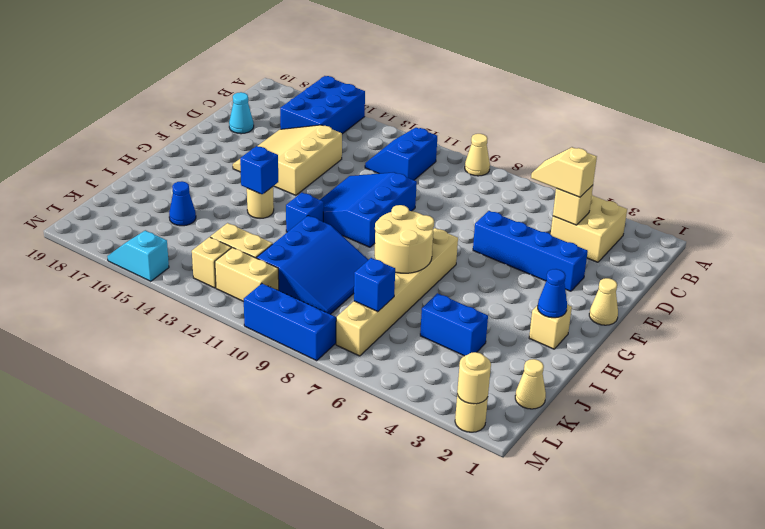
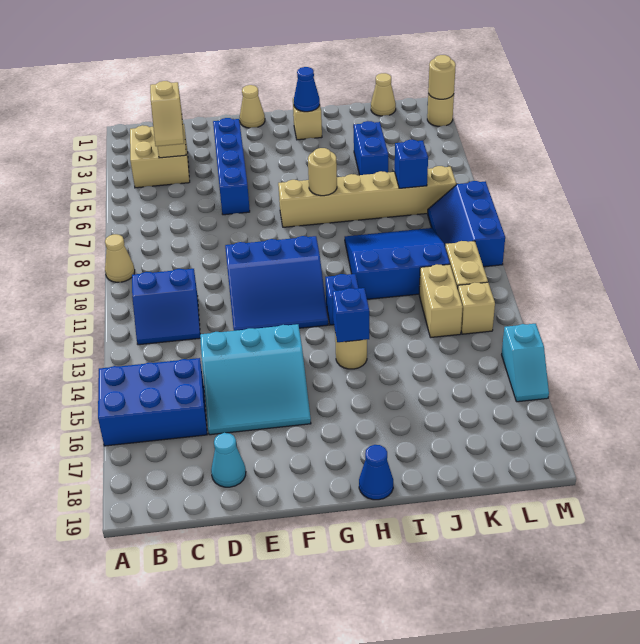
tan 3x3 slope [233,125,342,195] -> cyan 3x3 slope [200,324,311,435]
tan 2x2 round brick [374,205,434,273] -> tan 1x1 round brick [308,148,337,196]
blue 1x1 cone [169,181,196,226] -> blue 1x1 cone moved to [359,445,393,500]

